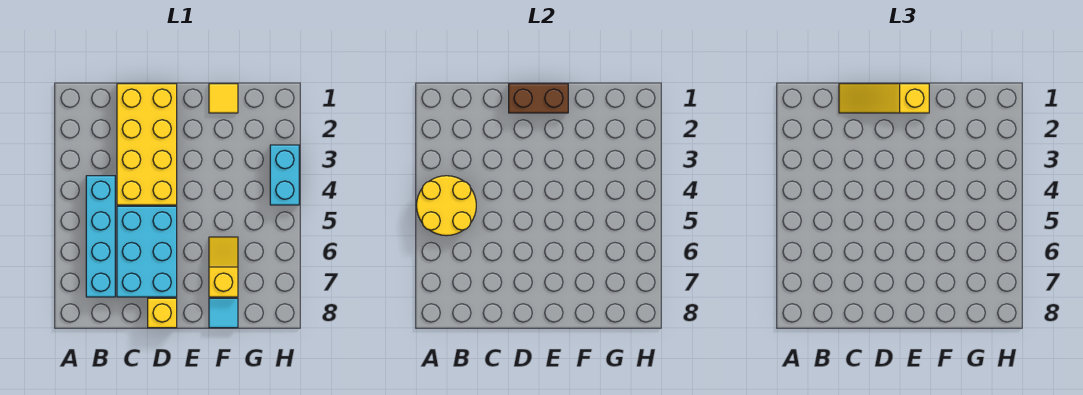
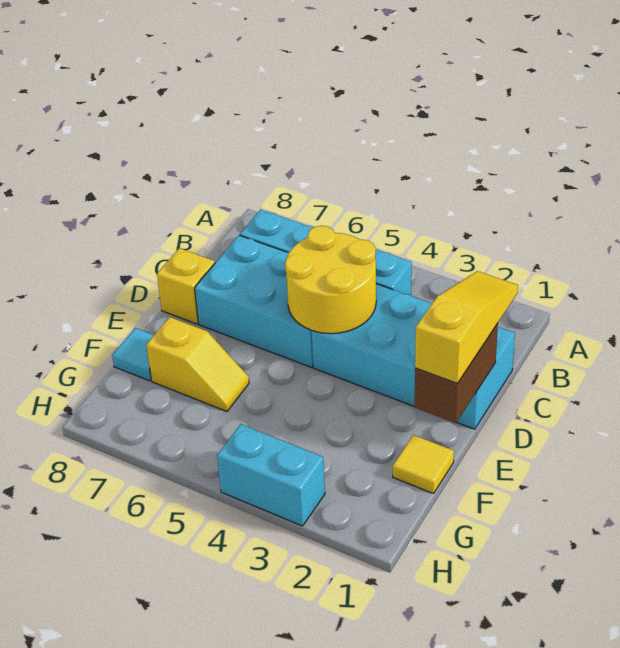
yellow 2x2 round brick [417,176,476,236] -> yellow 2x2 round brick moved to [285,226,376,334]
yellow 2x4 brick [117,84,177,205] -> cyan 2x4 brick [312,284,515,429]

